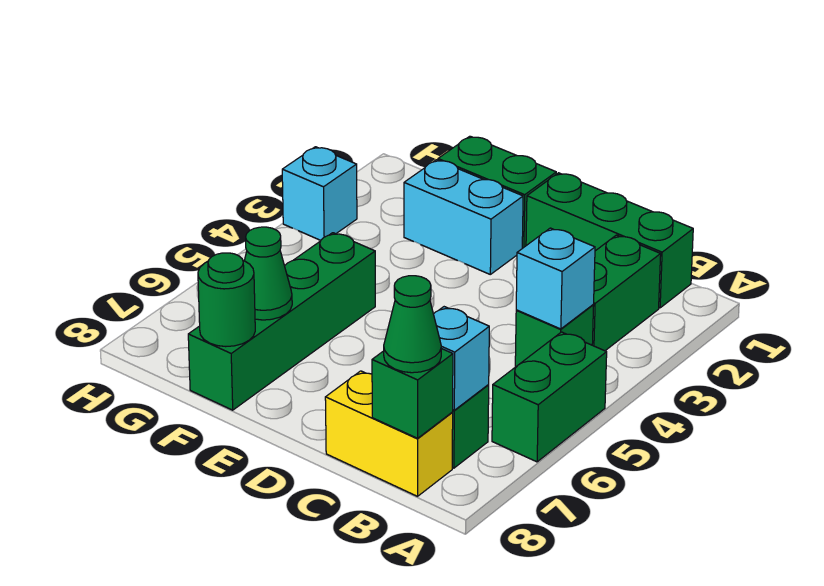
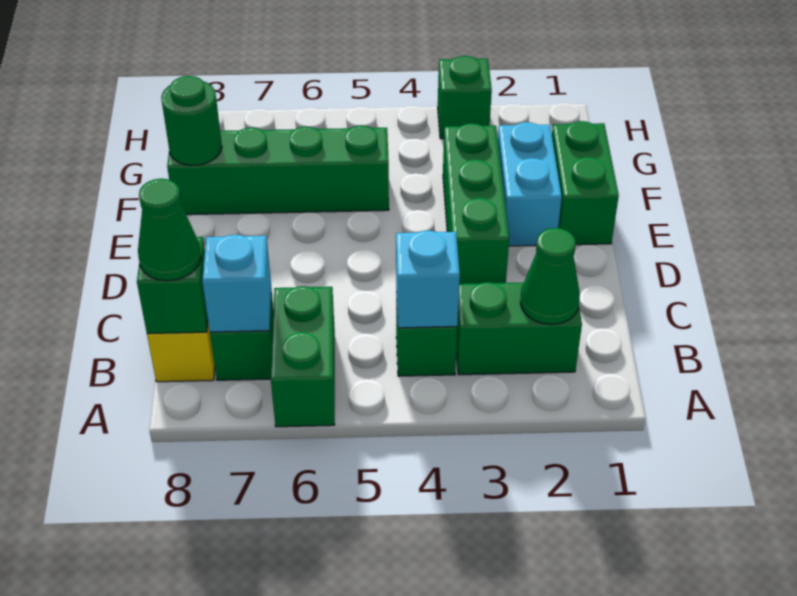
green 1x2 brick [492,332,607,462] -> green 1x2 brick turned to [271,286,335,427]
green 1x3 brick [526,173,693,308] -> green 1x3 brick moved to [443,123,509,284]
green 1x1 cone [244,227,292,320] -> green 1x1 cone moved to [520,228,580,324]
cyan 1x1 brick [282,147,357,240] -> green 1x1 brick [438,56,492,139]

